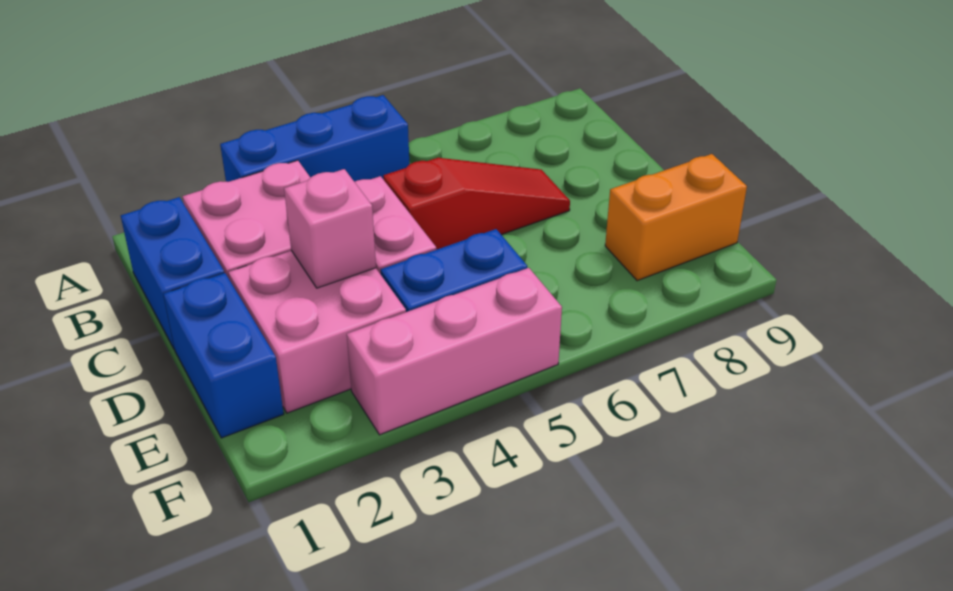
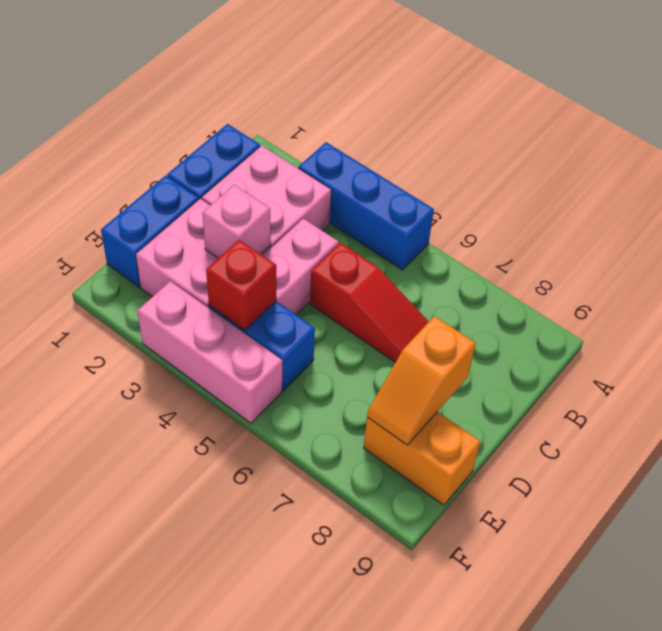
none -> orange 1x2 slope [367,316,476,445]
none -> red 1x1 brick [206,240,276,330]

